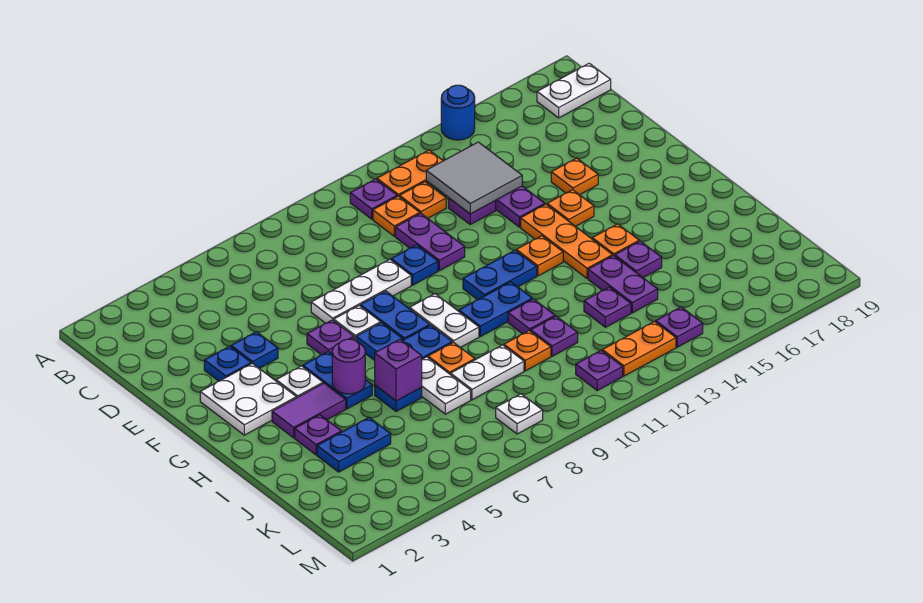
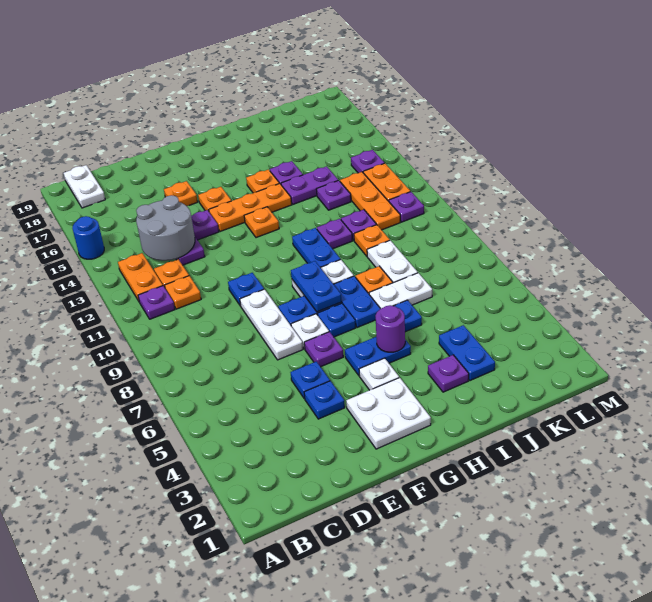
grey 2x2 tile [426,142,522,214] -> grey 2x2 round brick [136,195,195,261]
purple 1x2 plate [395,213,465,271] -> none
blue 1x1 plate [204,346,251,381] -> blue 1x1 plate moved to [291,361,330,399]
blue 1x2 plate [463,250,537,300] -> blue 1x2 plate moved to [291,261,341,312]
purple 1x2 tile [272,383,346,438] -> none
purple 1x1 brick [375,339,422,401] -> none
none -> orange 1x3 plate [340,172,401,230]
white 1x1 plate [496,394,543,434] -> none

